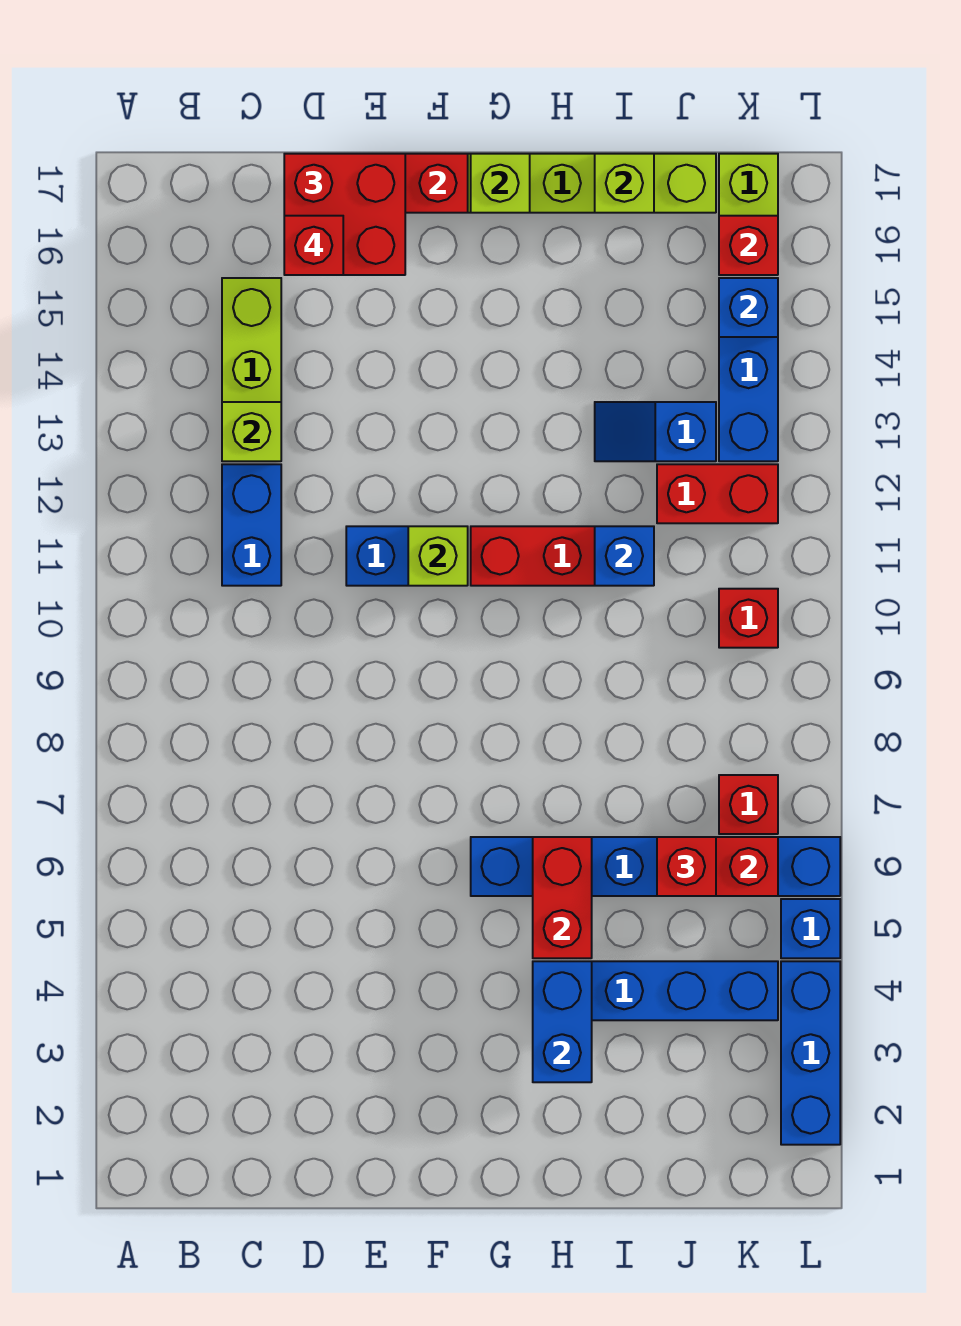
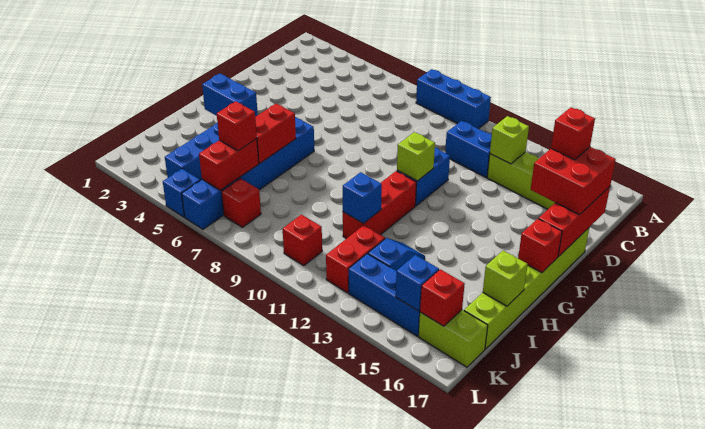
lime 1x1 brick [471,154,530,213] -> red 1x1 brick [518,219,562,272]
red 1x2 brick [533,837,592,958] -> red 1x2 brick turned to [255,103,296,163]
blue 1x3 brick [781,961,840,1145] -> blue 1x3 brick moved to [416,69,491,129]

